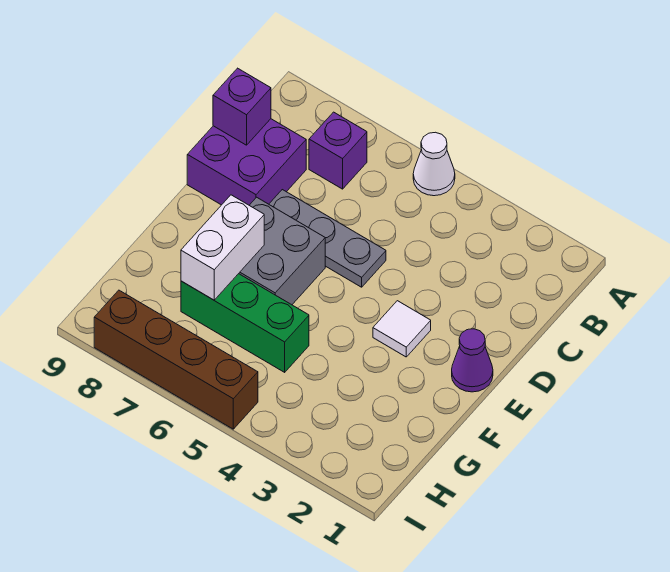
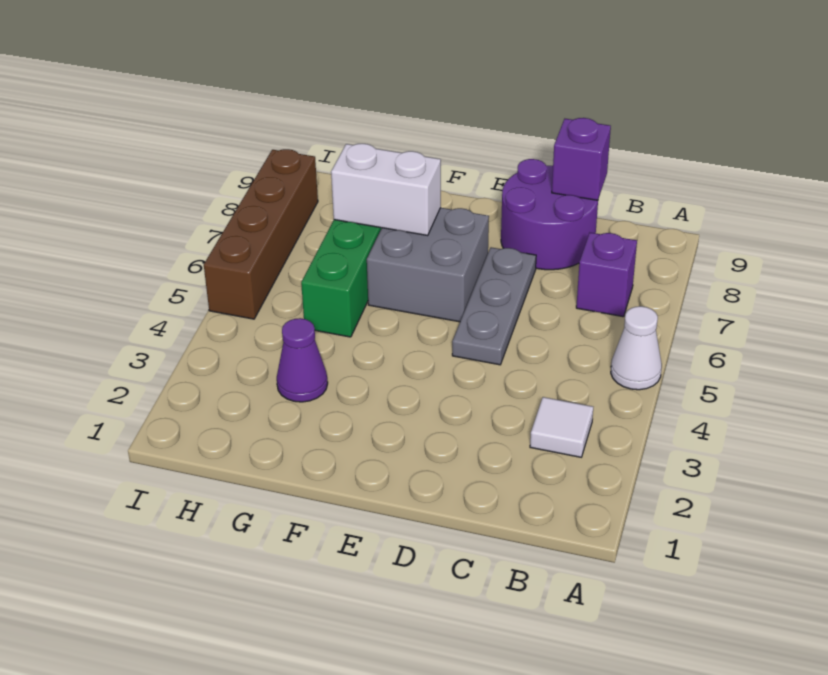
purple 2x2 brick [187,119,306,205] -> purple 2x2 round brick [501,159,598,270]
purple 1x1 cone [452,329,493,392] -> purple 1x1 cone moved to [277,318,328,402]
white 1x1 tile [373,301,431,357] -> white 1x1 tile moved to [530,397,593,457]

